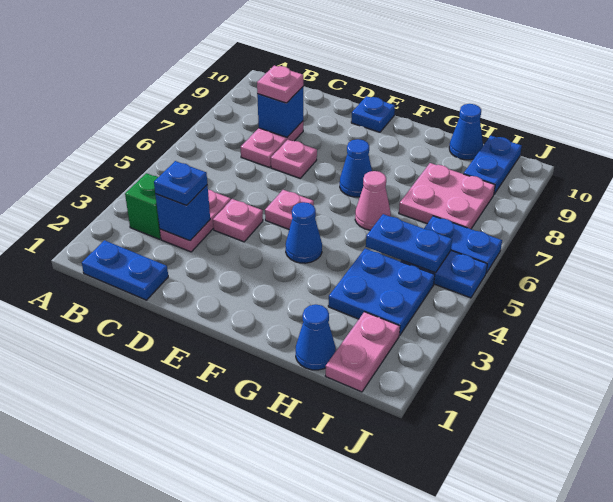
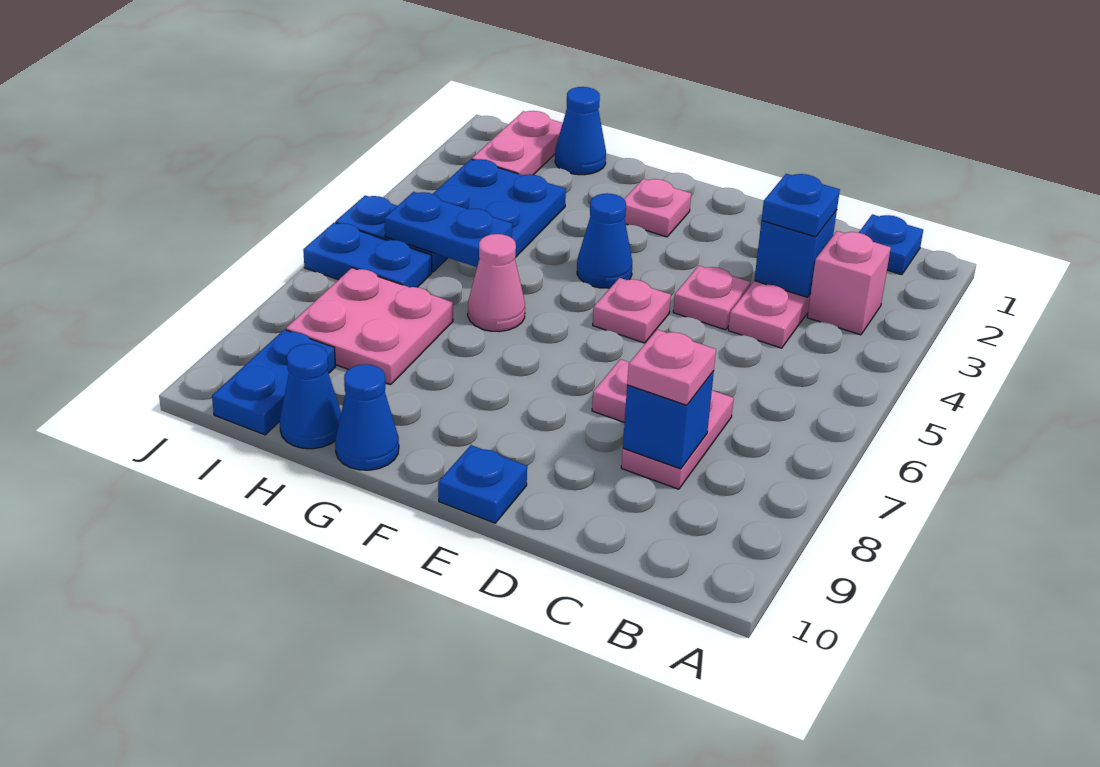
blue 1x2 plate [82,240,168,300] -> blue 1x1 plate [859,214,923,275]
green 1x1 brick [125,173,161,239] -> pink 1x1 brick [807,231,891,335]
none -> pink 1x1 plate [624,179,691,237]
blue 1x1 cone [340,139,372,197] -> blue 1x1 cone moved to [335,364,399,470]

